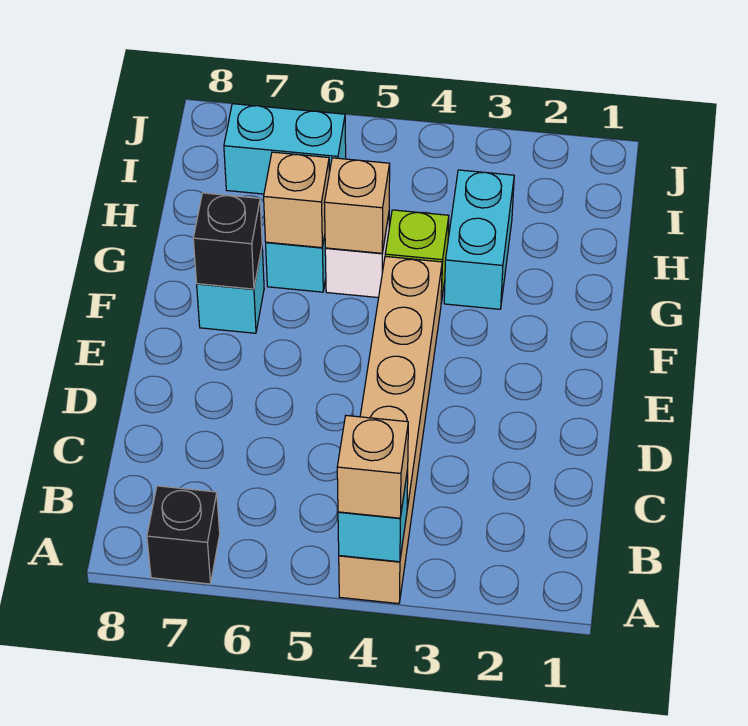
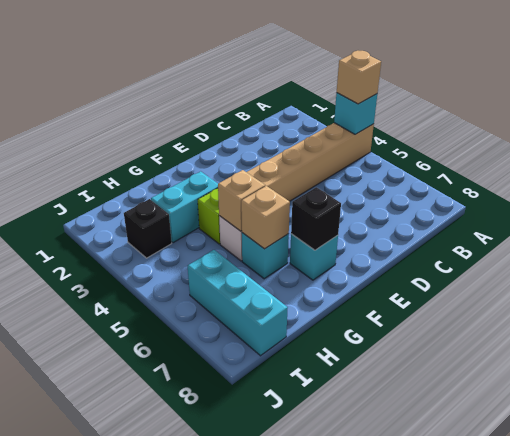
black 1x1 brick [147,486,220,584] -> black 1x1 brick moved to [124,199,172,258]
cyan 1x2 brick [224,104,346,194] -> cyan 1x3 brick [188,250,288,356]

